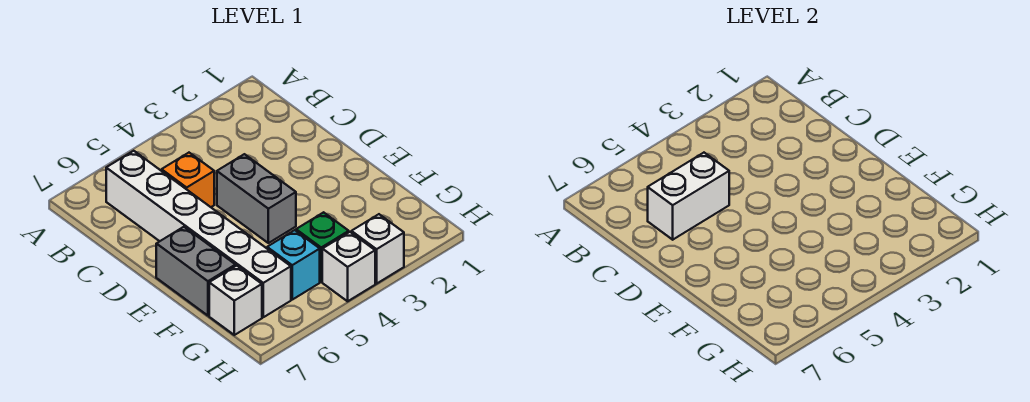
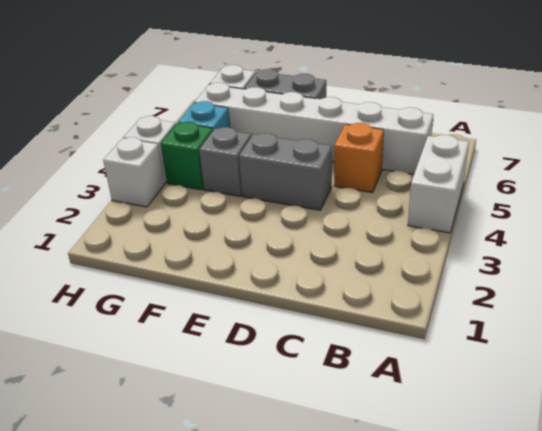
white 1x2 brick [648,153,729,240] -> white 1x2 brick moved to [408,135,469,233]
none -> grey 1x1 brick [199,127,251,196]

